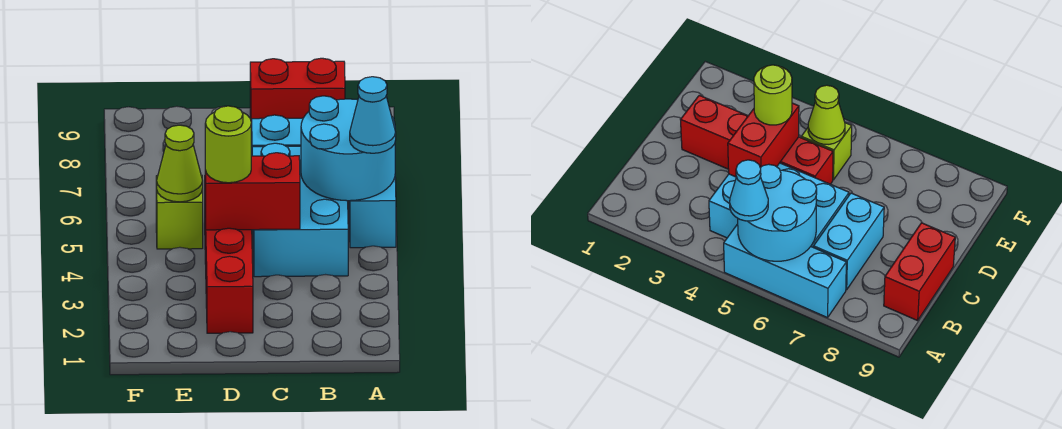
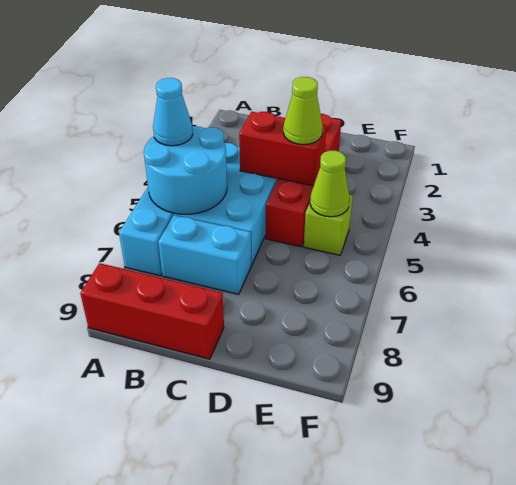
red 1x2 brick [250,58,345,135] -> red 1x3 brick [80,263,224,359]
lime 1x1 round brick [205,106,251,183] -> lime 1x1 cone [283,77,323,145]

